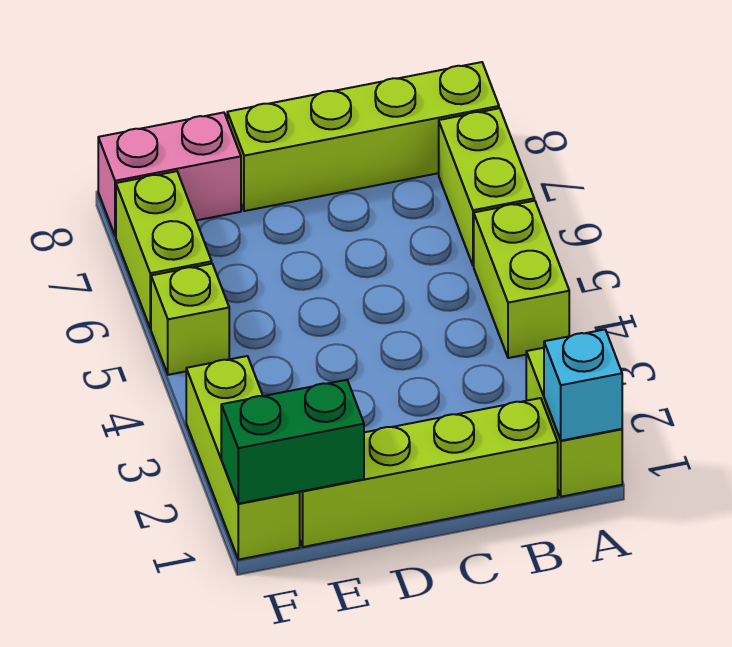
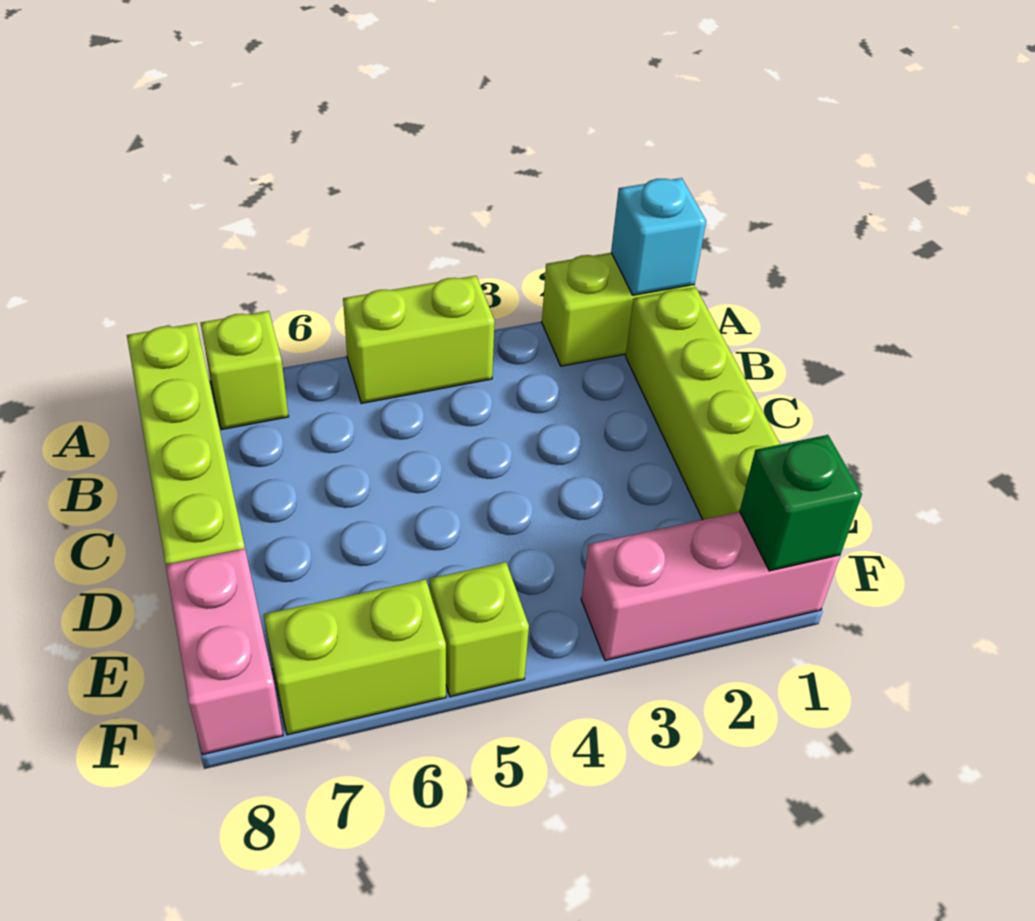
lime 1x2 brick [439,108,534,266] -> lime 1x1 brick [200,311,288,429]
green 1x2 brick [221,380,364,504] -> green 1x1 brick [740,435,862,571]
lime 1x3 brick [186,356,300,560] -> pink 1x3 brick [581,512,840,660]

